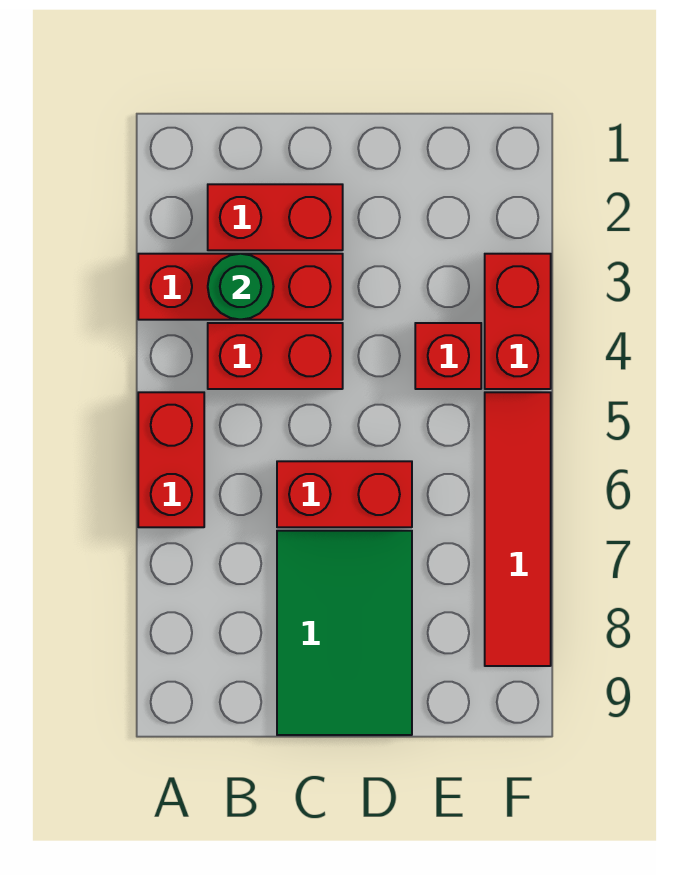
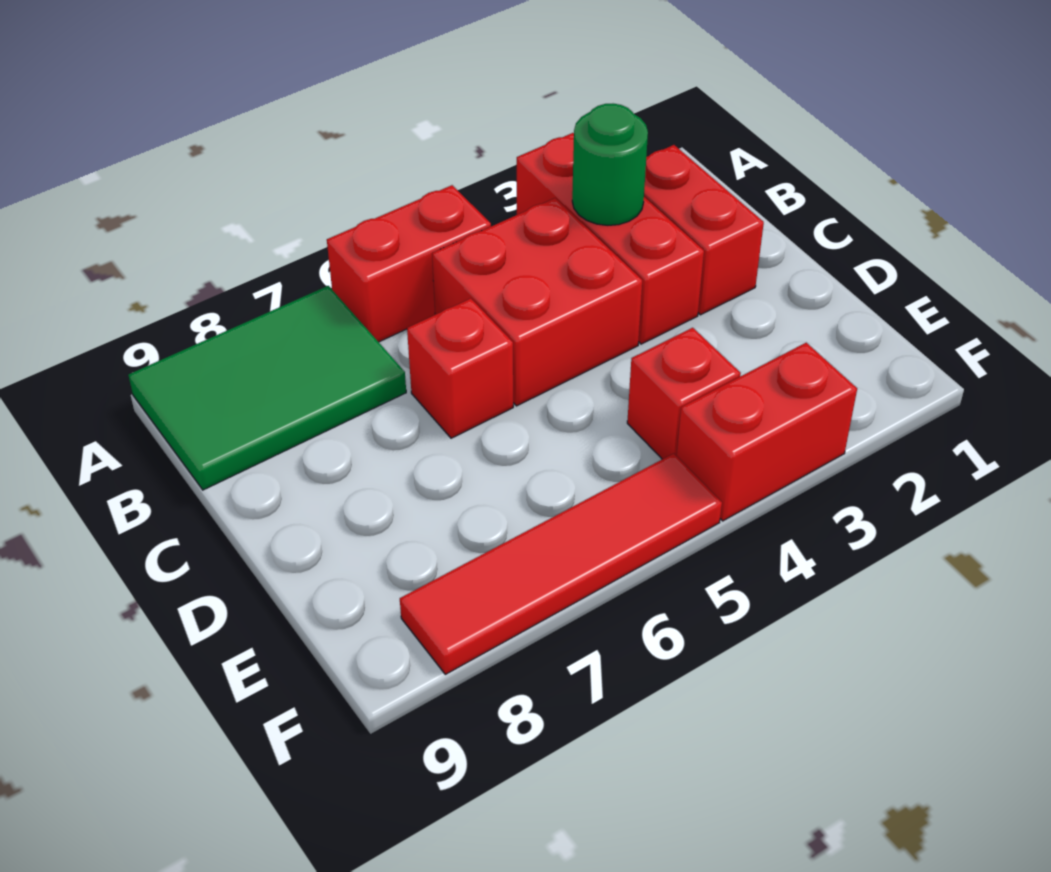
red 1x2 brick [208,323,343,389] -> red 2x2 brick [432,198,642,406]
red 1x2 brick [277,461,412,527] -> red 1x1 brick [407,298,513,438]
green 2x3 tile [277,531,412,735] -> green 2x3 tile moved to [128,286,406,490]

